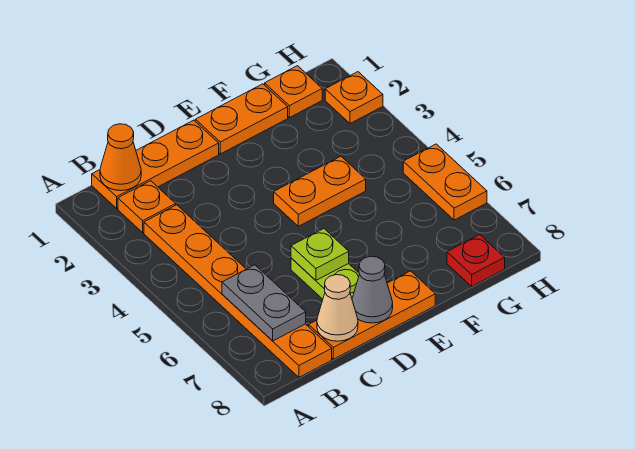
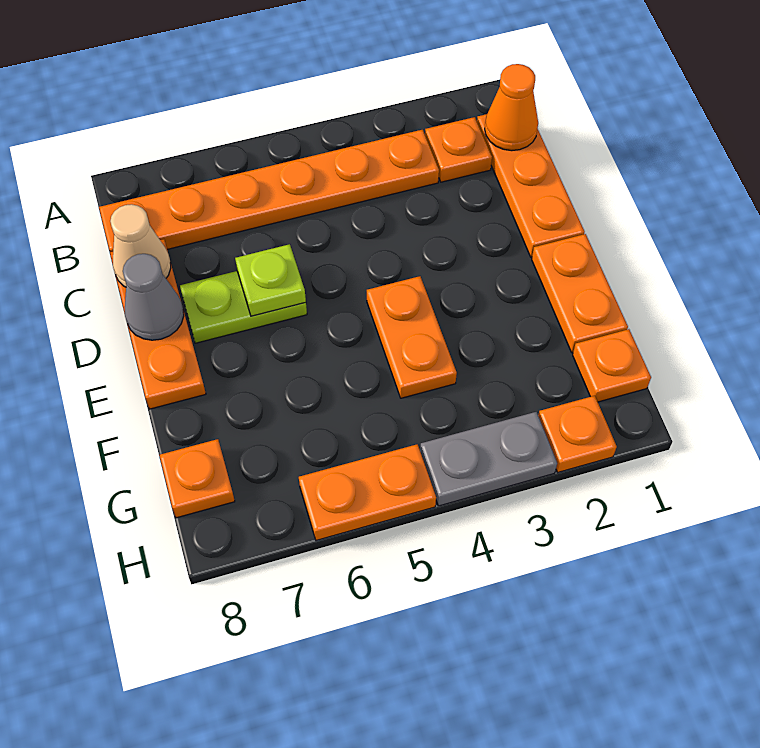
grey 1x2 plate [222,265,306,341] -> grey 1x2 plate moved to [420,412,557,506]
red 1x1 plate [447,235,505,286] -> orange 1x1 plate [160,439,235,518]

